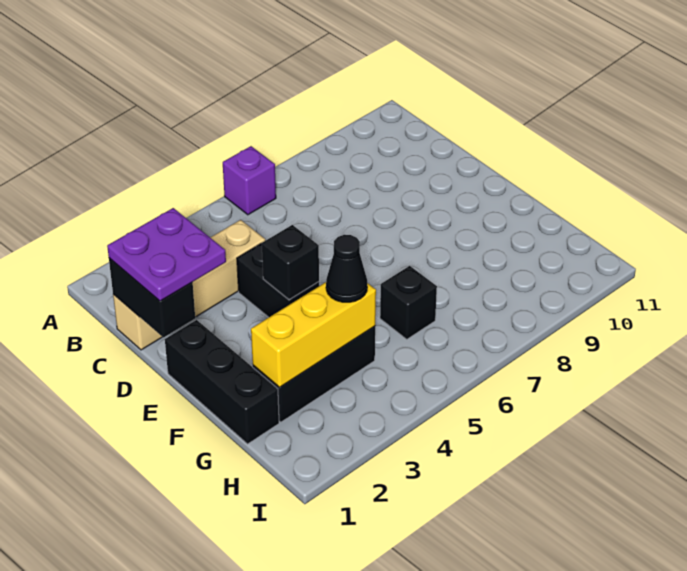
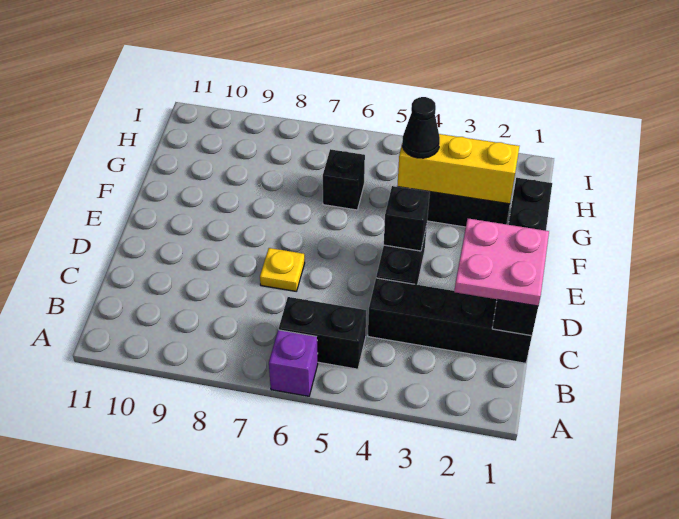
none -> black 1x2 brick [279,297,366,369]
tan 1x4 brick [113,220,265,350] -> black 1x4 brick [368,278,532,363]
purple 2x2 plate [107,208,226,301] -> pink 2x2 plate [454,219,549,306]
none -> yellow 1x1 plate [260,248,305,291]

